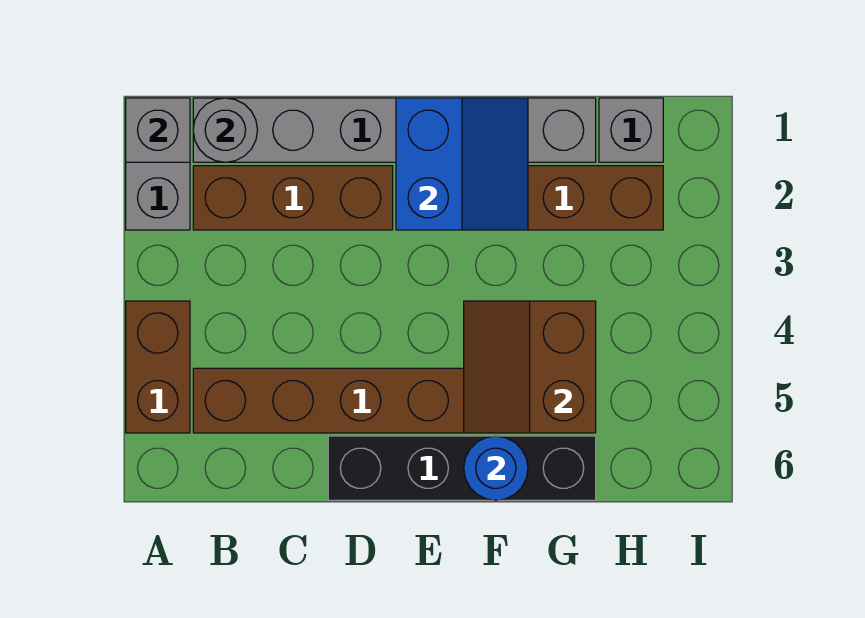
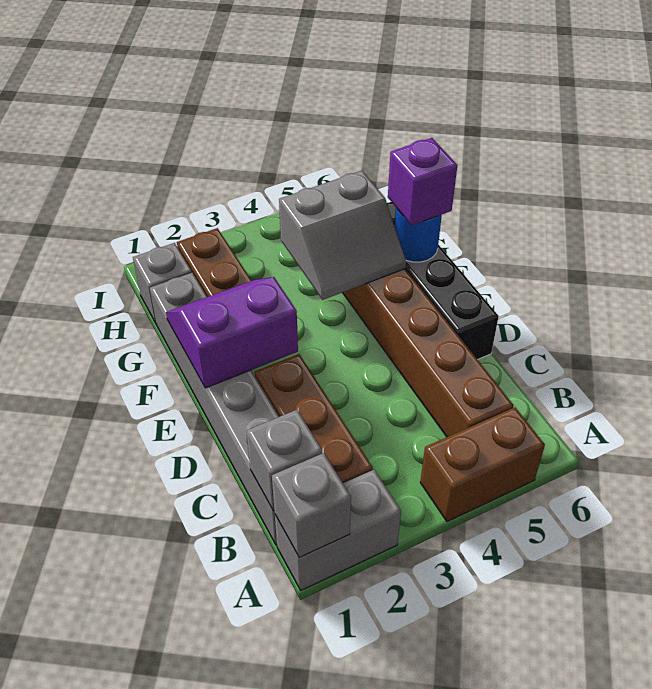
grey 1x1 round brick [193,98,258,162] -> grey 1x1 brick [246,410,323,511]
blue 2x2 slope [396,98,528,230] -> purple 2x2 slope [166,277,298,388]
brown 2x2 slope [464,301,596,433] -> grey 2x2 slope [279,171,406,300]
none -> purple 1x1 brick [388,138,457,225]

